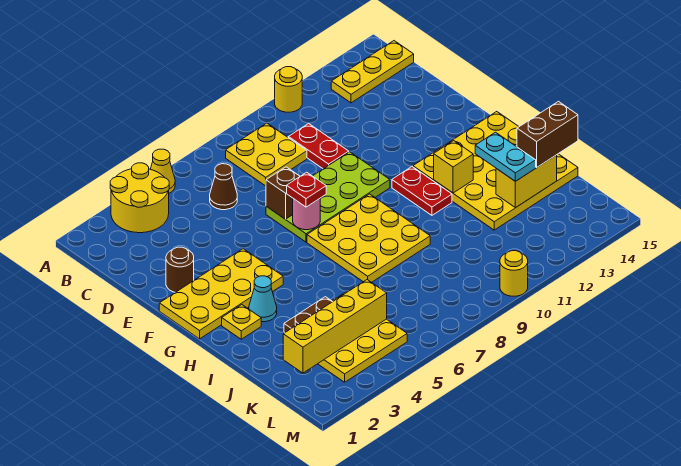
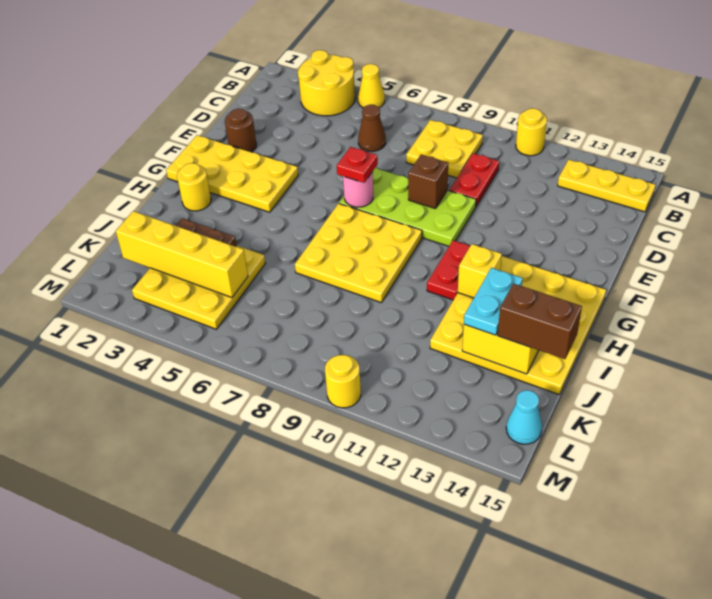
brown 1x1 brick [266,167,300,219] -> brown 1x1 brick moved to [408,154,448,209]
yellow 1x1 plate [222,305,261,339] -> yellow 1x1 round brick [177,163,211,211]
cyan 1x1 cone [249,276,277,322] -> cyan 1x1 cone moved to [506,390,542,444]

